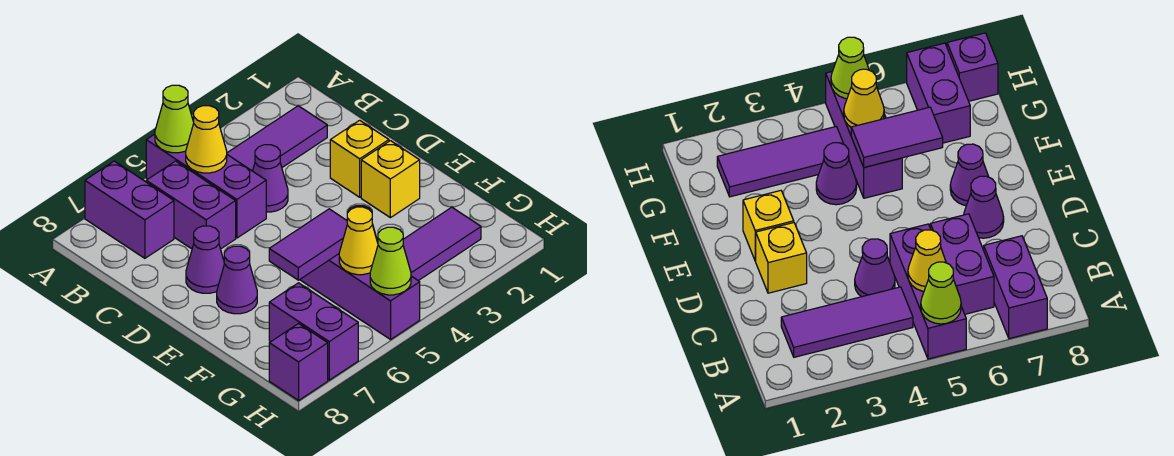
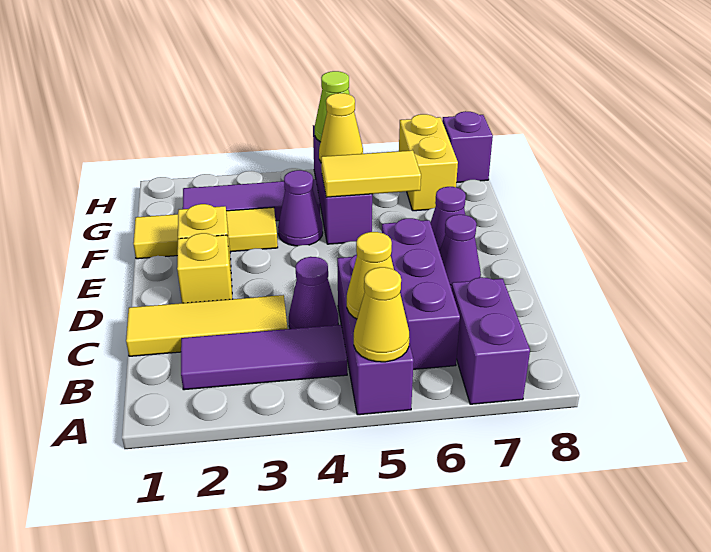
lime 1x1 cone [155,85,194,153] -> yellow 1x1 cone [354,267,409,362]
purple 1x2 brick [146,161,236,249] -> purple 1x3 brick [382,218,460,369]
none -> yellow 1x3 tile [126,295,288,356]
none -> yellow 1x3 tile [133,207,278,259]
purple 1x2 tile [269,209,347,280] -> yellow 1x2 tile [321,150,421,197]
purple 1x2 brick [269,283,358,380] -> yellow 1x2 brick [399,114,458,211]

